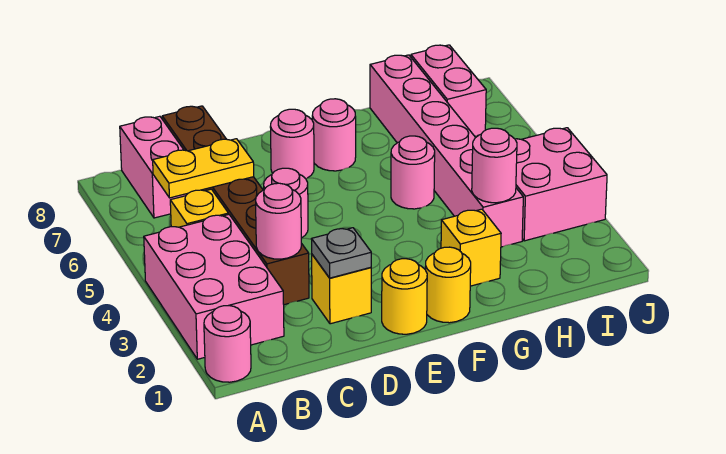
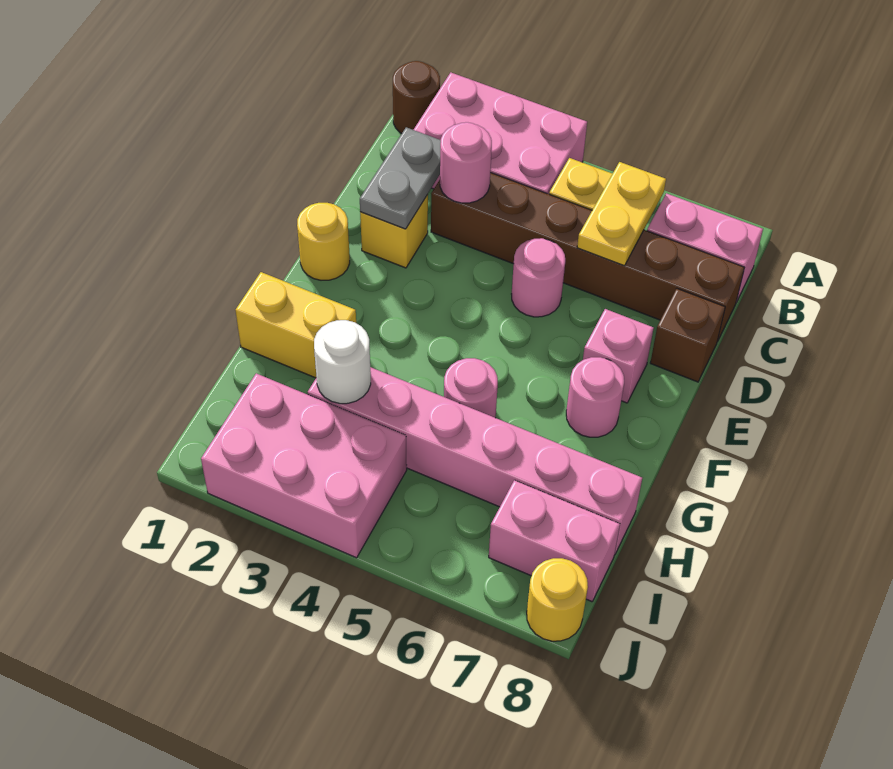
pink 1x1 round brick [204,306,251,382] -> brown 1x1 round brick [393,61,440,133]
grey 1x1 plate [311,228,371,278] -> grey 1x2 plate [360,127,441,229]
none -> brown 1x1 brick [650,289,725,382]
pink 1x1 round brick [270,109,314,179] -> pink 1x1 brick [583,309,654,403]
yellow 1x1 round brick [425,247,471,323] -> yellow 1x1 round brick moved to [527,558,588,641]
yellow 1x1 brick [441,209,501,286] -> yellow 1x2 brick [235,272,356,378]
pink 1x1 round brick [472,128,517,203] -> white 1x1 round brick [314,320,371,404]
pink 2x2 brick [515,128,607,241] -> pink 2x3 brick [201,373,407,558]

